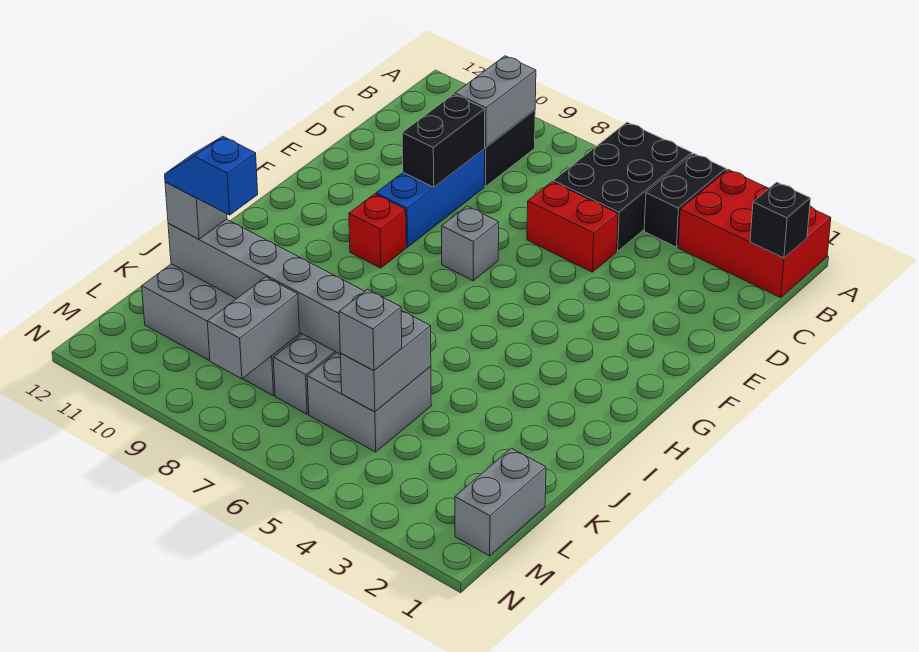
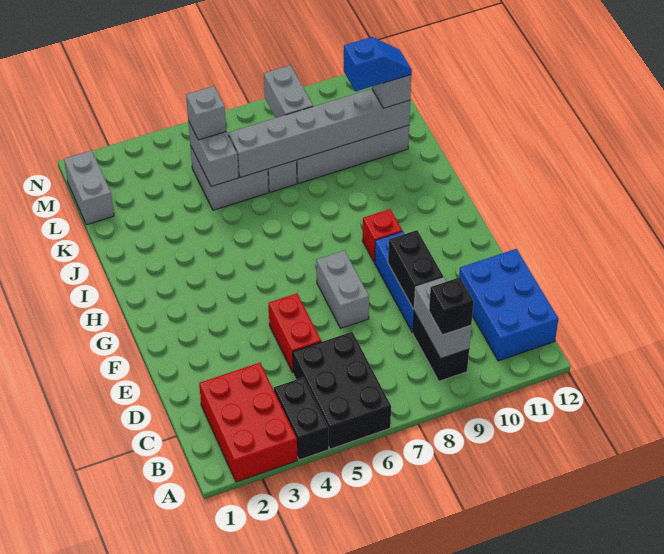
red 2x3 brick [678,170,831,298] -> red 2x3 brick turned to [199,363,297,482]
black 1x1 brick [750,182,811,258] -> black 1x1 brick moved to [429,277,474,335]
none -> blue 2x3 brick [459,249,558,361]
red 1x2 brick [527,182,618,272] -> red 1x2 brick turned to [269,293,321,372]
grey 1x1 brick [442,206,499,281] -> grey 1x2 brick [316,250,369,328]

